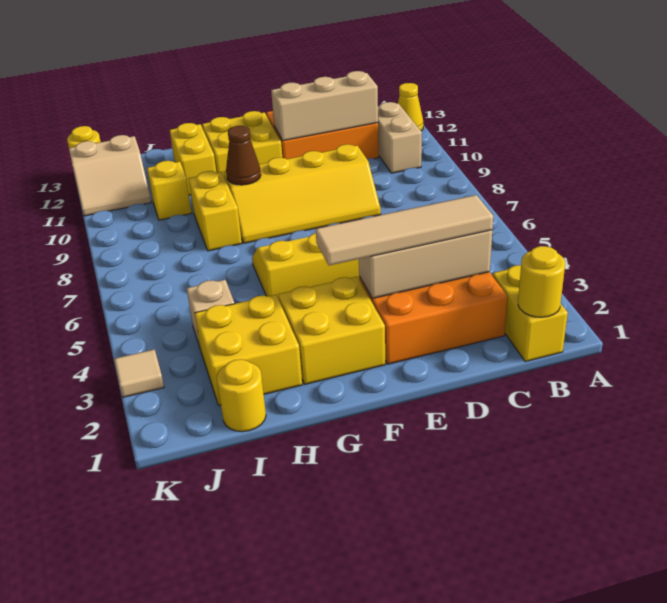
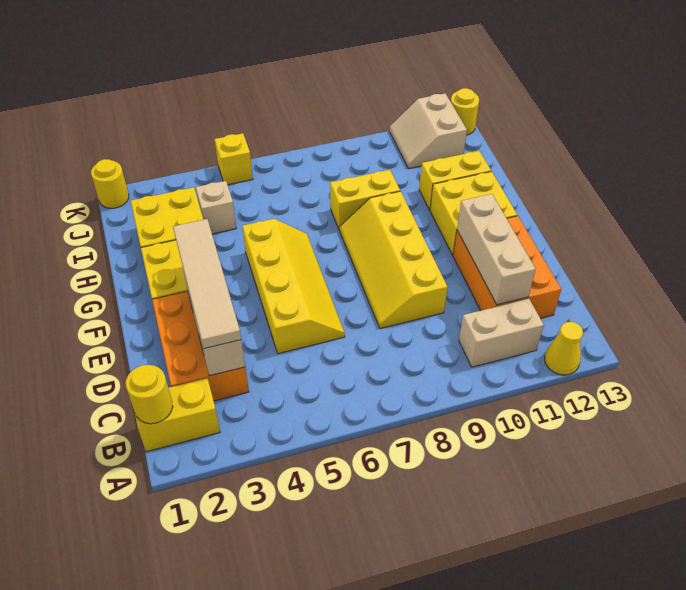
brown 1x1 cone [226,126,261,185] -> none
yellow 1x1 round brick [217,359,266,432] -> yellow 1x1 round brick moved to [91,159,129,208]
yellow 1x1 brick [147,161,192,220] -> yellow 1x1 brick moved to [215,133,253,185]
tan 1x1 tile [114,349,164,397] -> none

